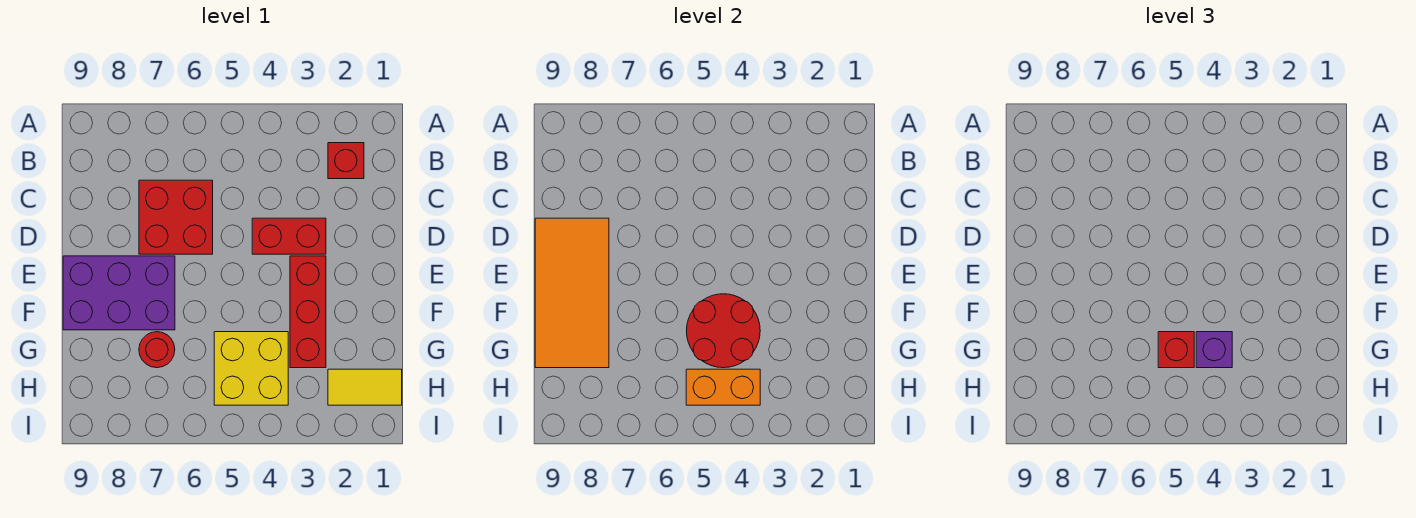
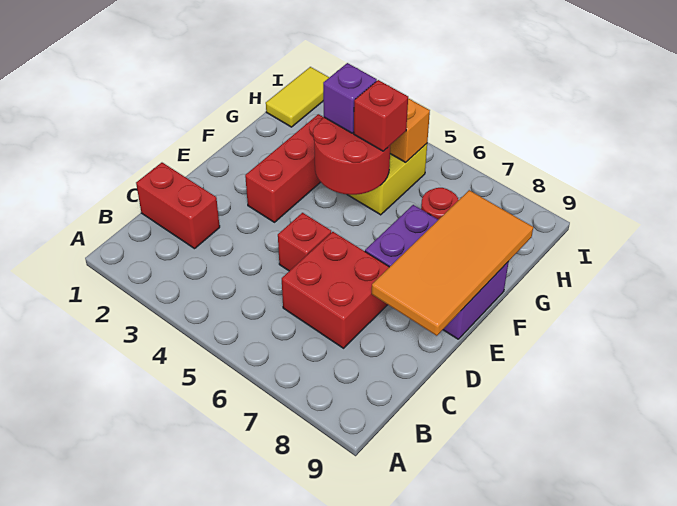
red 1x1 brick [328,143,364,179] -> red 1x1 brick moved to [278,213,331,271]
red 1x2 brick [252,218,326,254] -> red 1x2 brick moved to [136,163,220,249]
yellow 1x2 tile [328,369,402,405] -> yellow 1x2 tile turned to [266,67,329,127]

